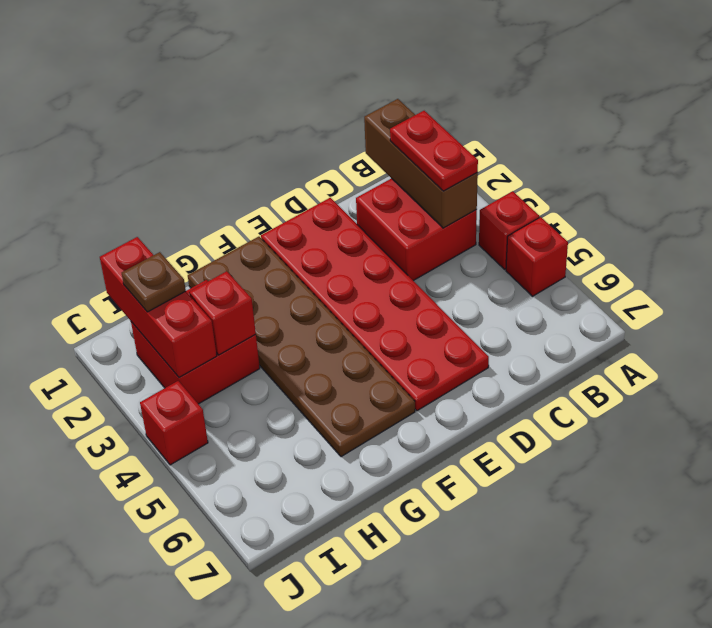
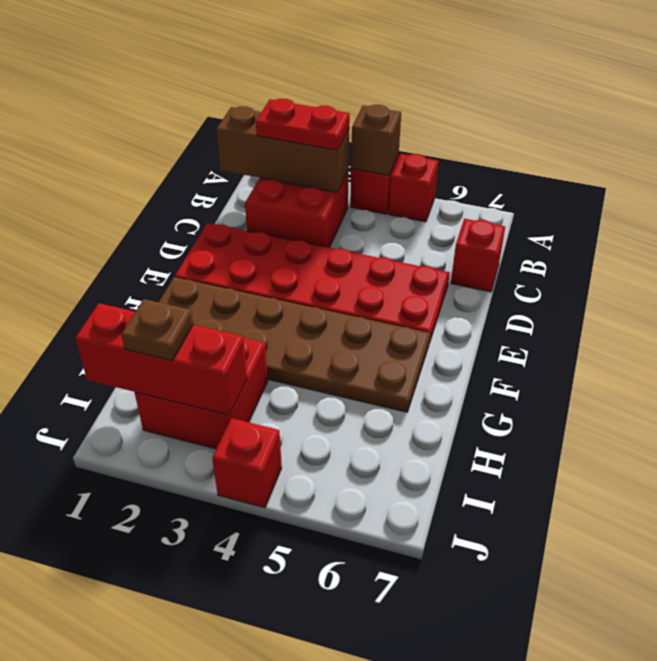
none -> brown 1x1 brick [351,105,401,175]
red 1x1 brick [189,271,256,355] -> red 1x1 brick moved to [451,219,505,292]

